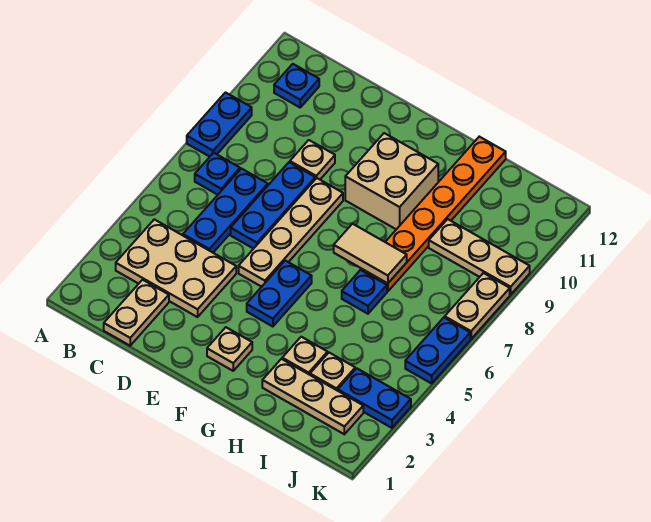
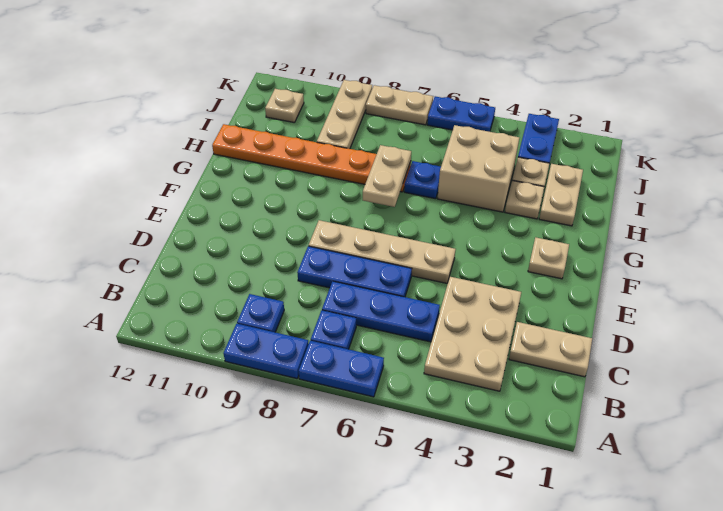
blue 1x1 plate [274,64,319,107] -> blue 1x1 plate moved to [237,294,284,332]
tan 1x1 plate [290,140,335,179] -> tan 1x1 plate moved to [265,89,304,123]
blue 1x2 plate [247,261,312,327] -> blue 1x2 plate moved to [299,341,384,397]
tan 2x2 brick [345,133,438,229] -> tan 2x2 brick moved to [437,125,519,212]
tan 1x2 tile [334,224,407,284] -> tan 1x2 plate [363,145,411,207]
tan 1x3 plate [262,359,363,434] -> tan 1x2 plate [539,164,583,226]

